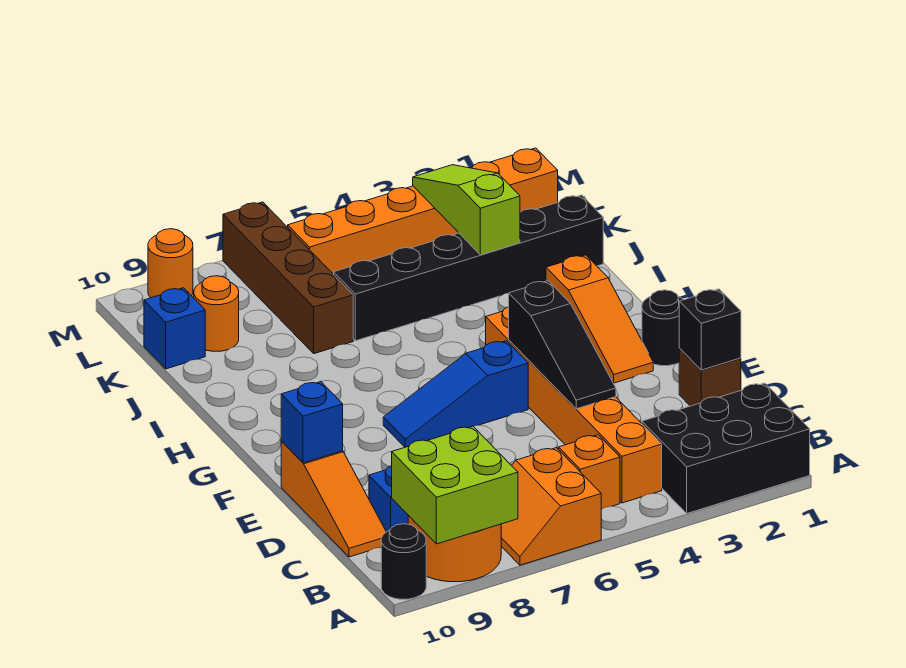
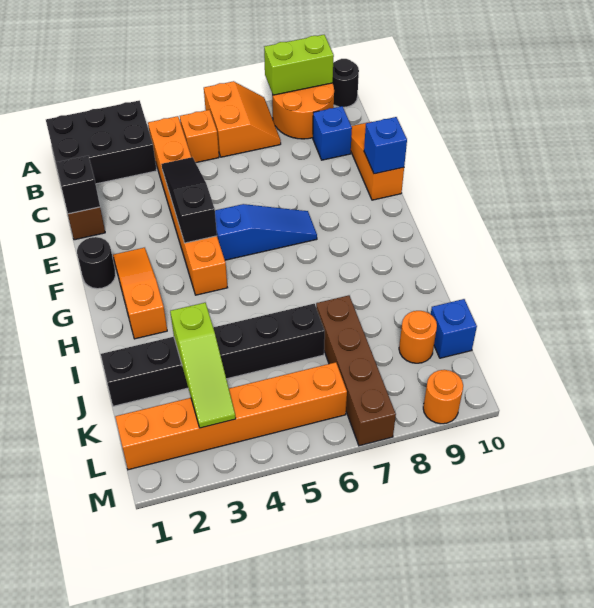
lime 2x2 brick [392,426,518,544] -> lime 1x2 brick [264,35,334,95]

